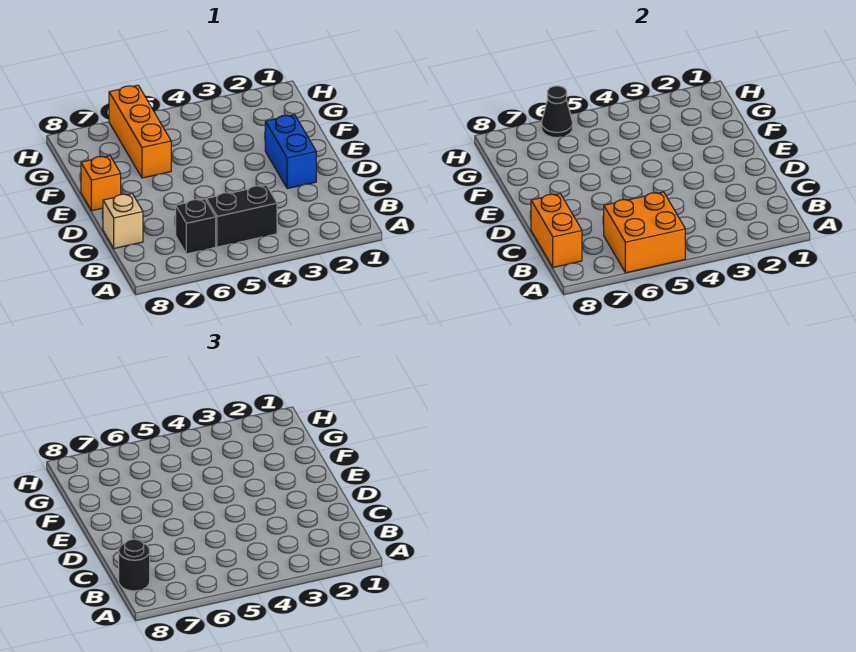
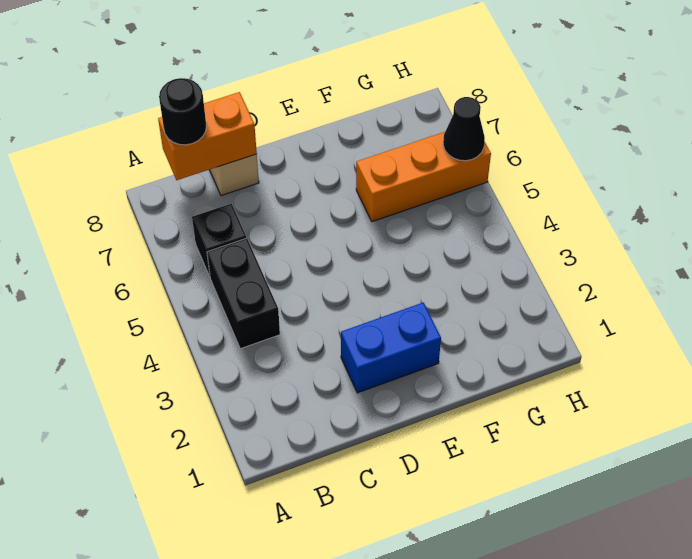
orange 2x2 brick [604,192,685,273] -> none
orange 1x1 brick [81,156,121,211] -> none

